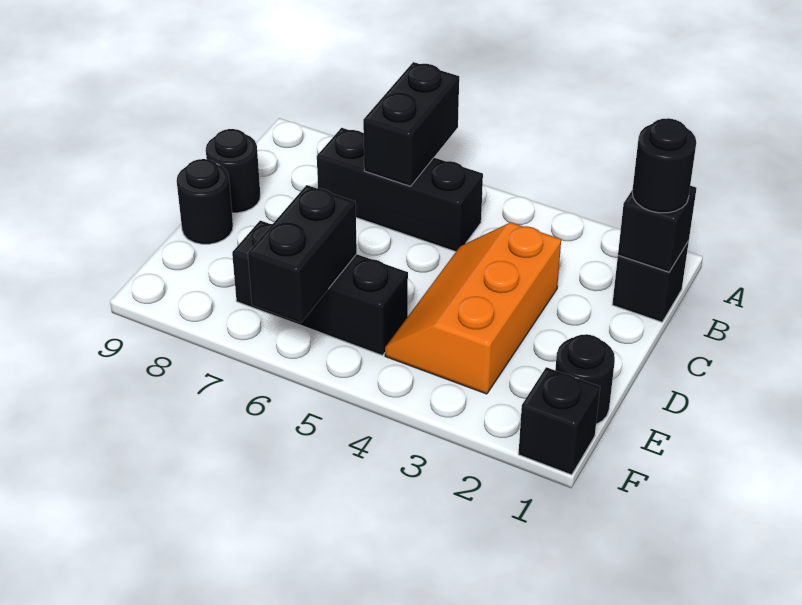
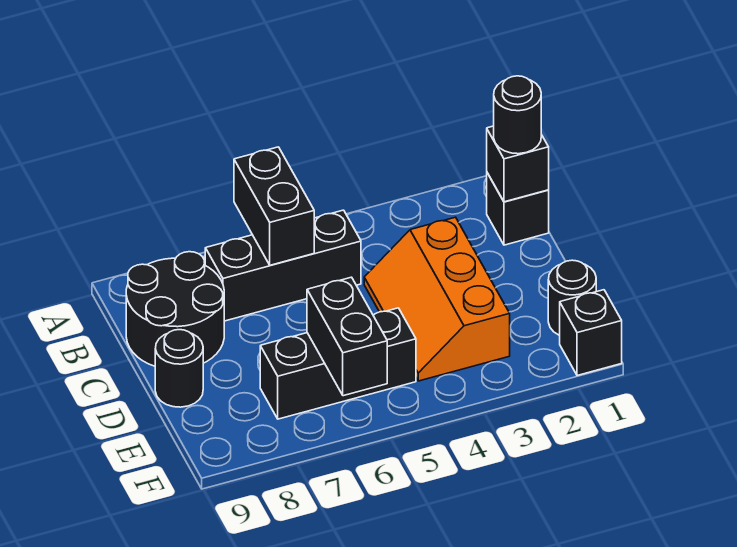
black 1x1 round brick [206,129,260,213] -> black 2x2 round brick [126,252,224,366]

